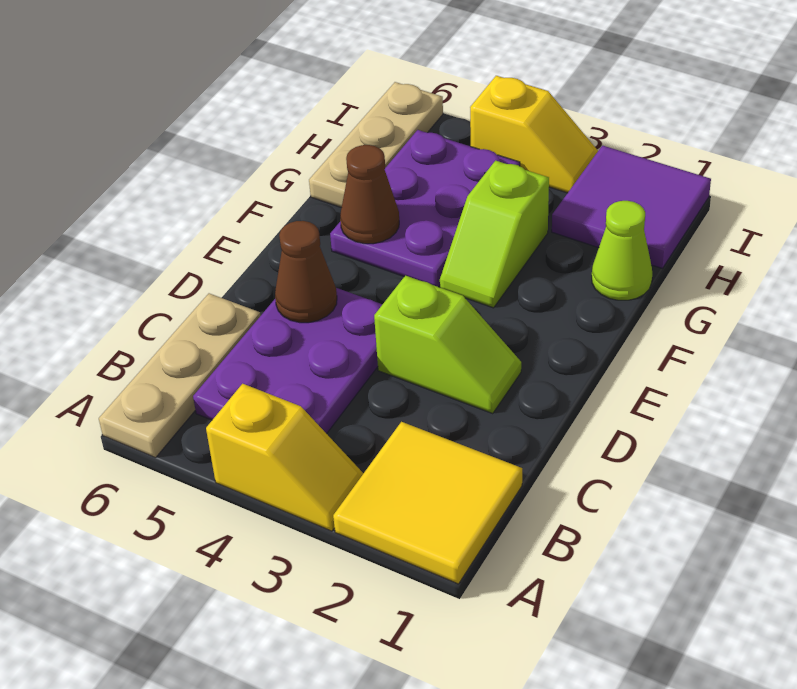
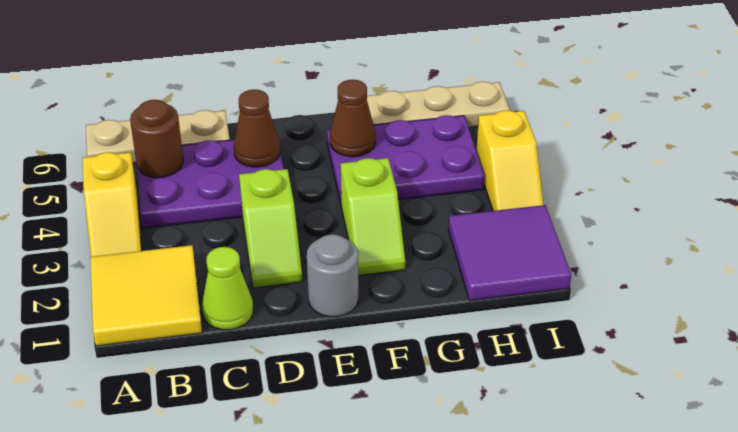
none -> brown 1x1 round brick [130,100,183,178]
none -> grey 1x1 round brick [307,234,358,317]
lime 1x2 slope [440,161,549,308] -> lime 1x2 slope turned to [341,158,405,275]
lime 1x1 cone [592,201,652,300] -> lime 1x1 cone moved to [202,247,253,330]

